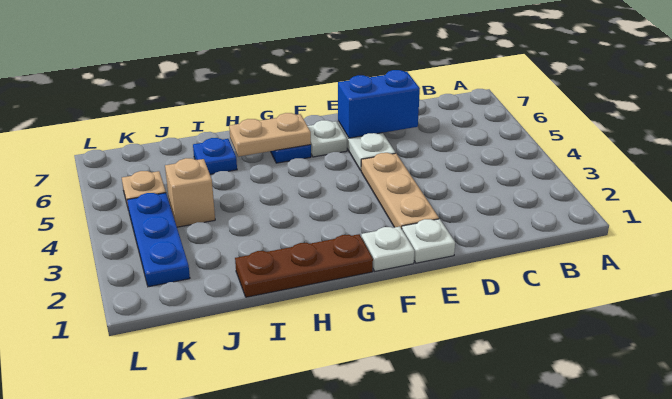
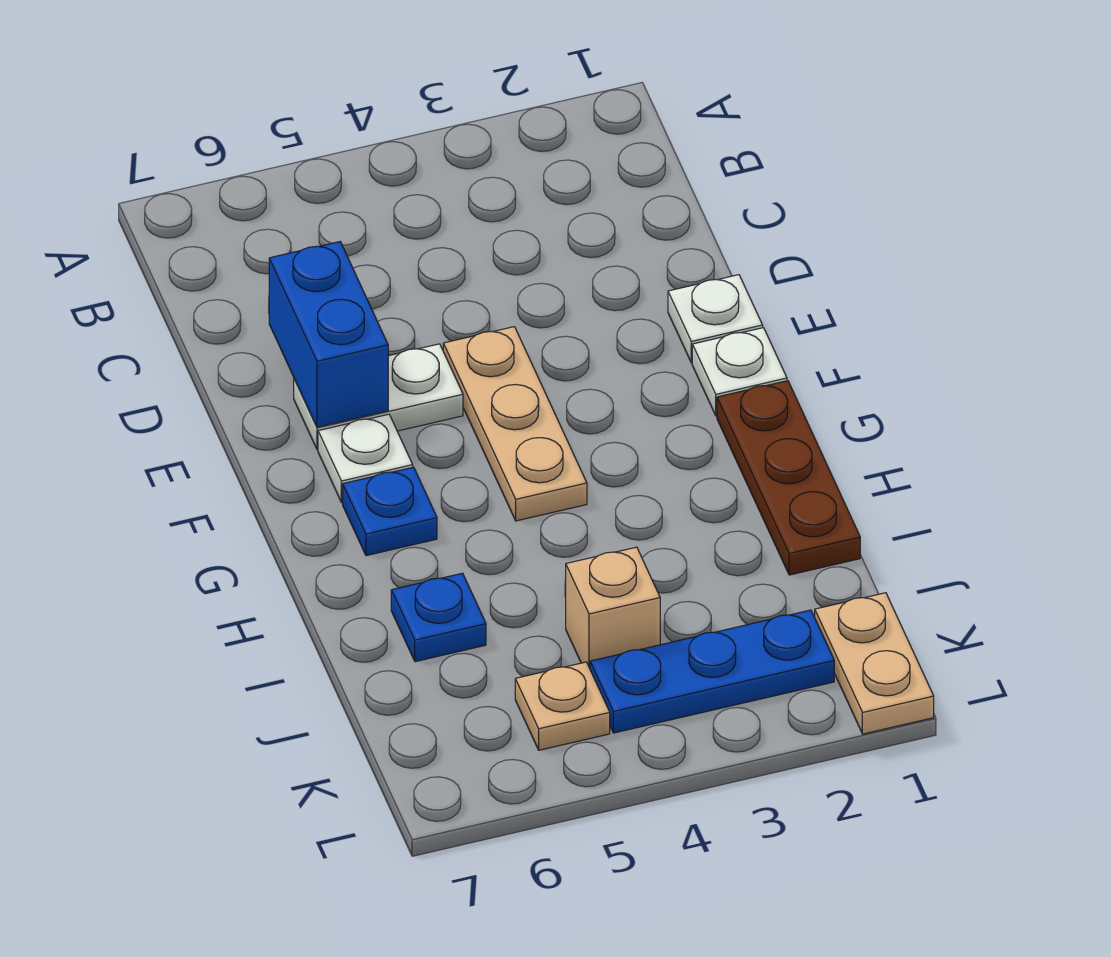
tan 1x3 plate [361,153,439,229] -> tan 1x3 plate turned to [443,327,587,521]
tan 1x2 plate [229,113,311,157] -> tan 1x2 plate moved to [815,593,934,734]

